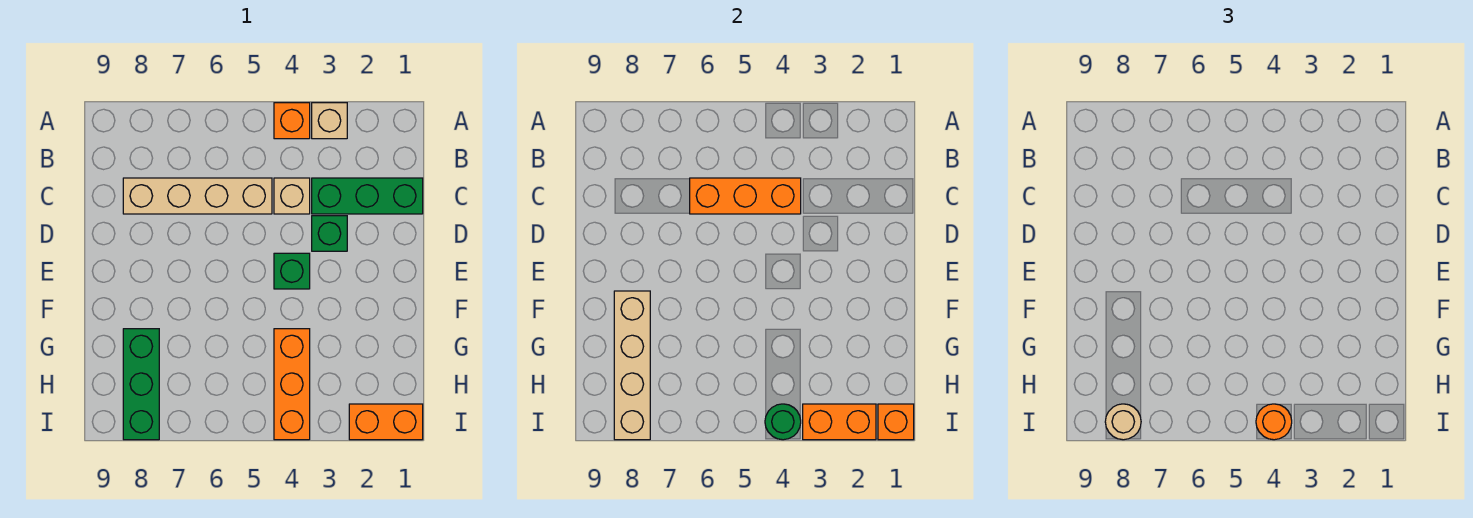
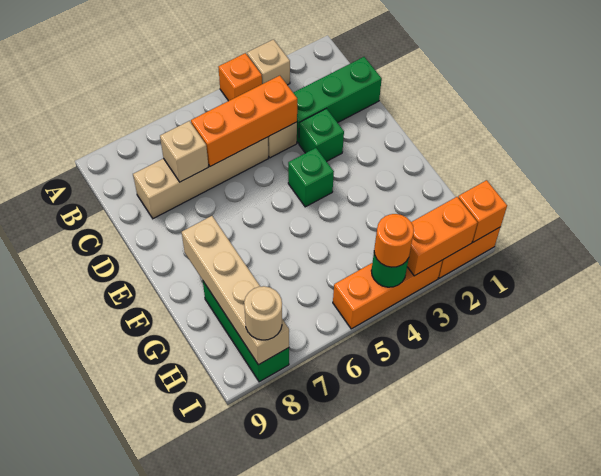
none -> tan 1x1 brick [160,121,208,182]
orange 1x3 brick [274,329,310,440] -> orange 1x3 brick turned to [333,260,442,329]

